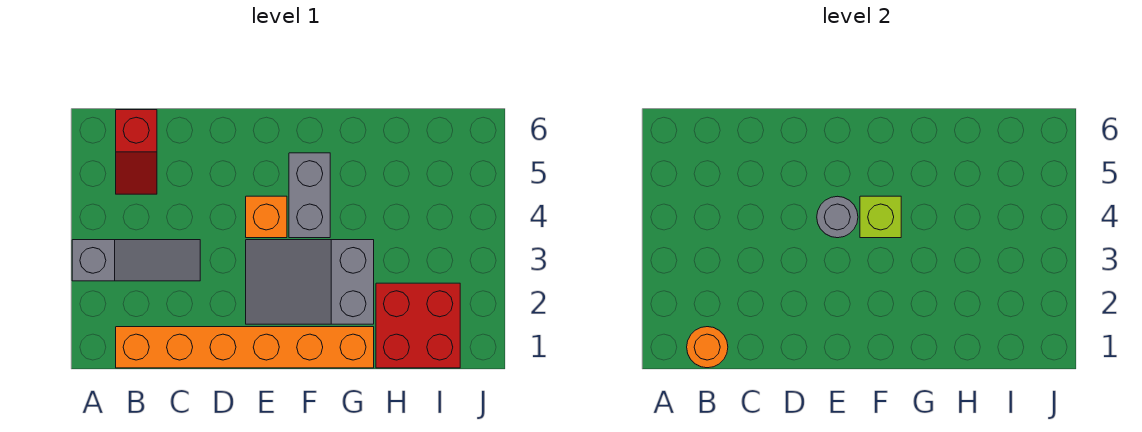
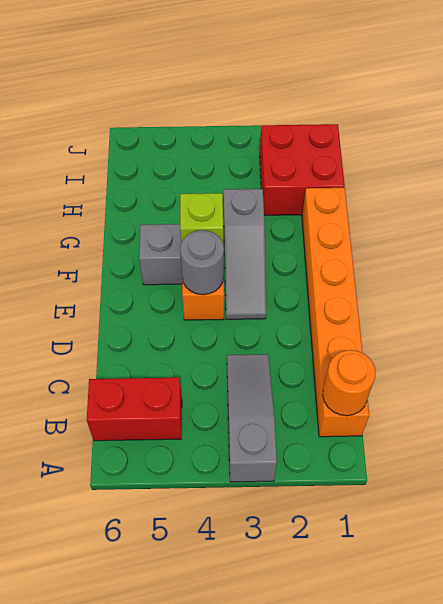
red 1x2 slope [116,110,157,194] -> red 1x2 brick [87,378,182,441]
grey 2x3 slope [246,240,374,324] -> grey 1x3 slope [224,189,266,319]

